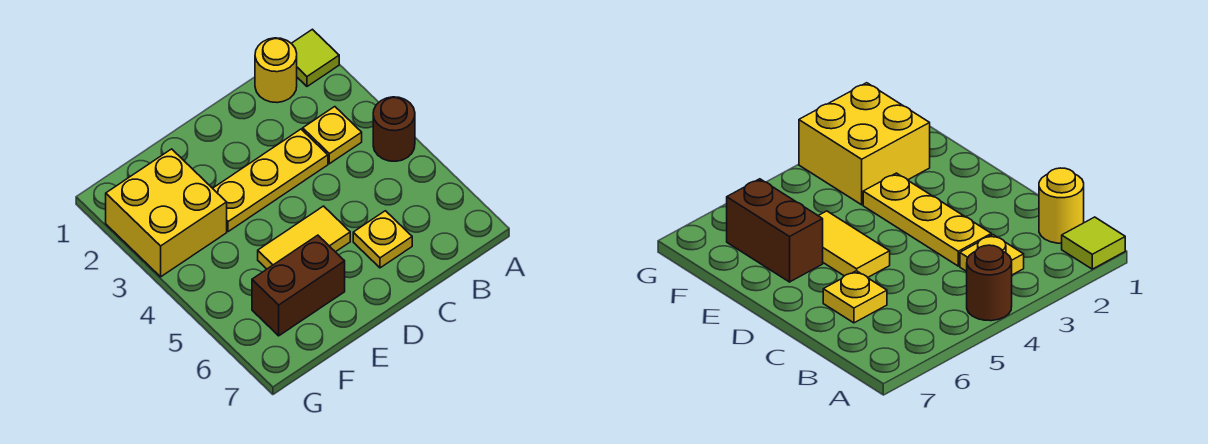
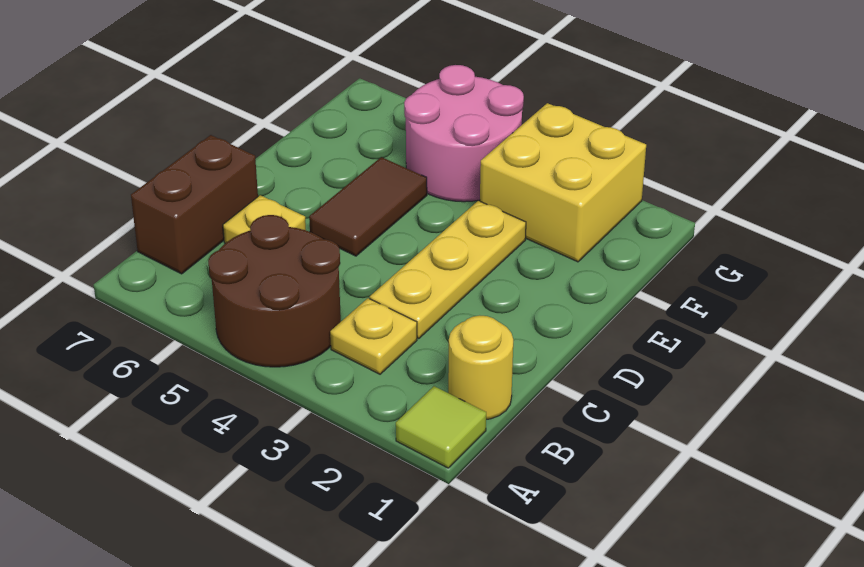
brown 1x1 round brick [373,97,415,161] -> brown 2x2 round brick [208,215,341,367]
yellow 1x2 tile [258,206,350,269] -> brown 1x2 tile [309,157,427,256]
brown 1x2 brick [252,235,345,336] -> brown 1x2 brick moved to [131,135,258,274]
none -> pink 2x2 round brick [404,65,524,202]

